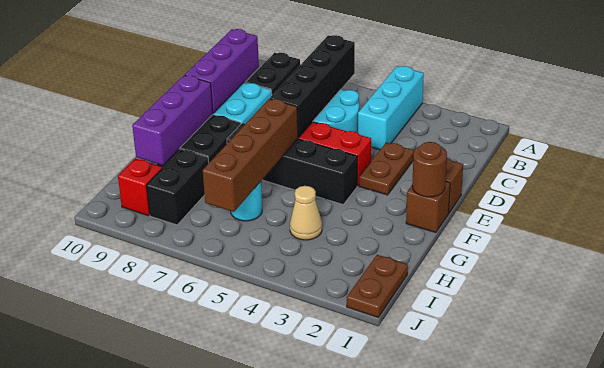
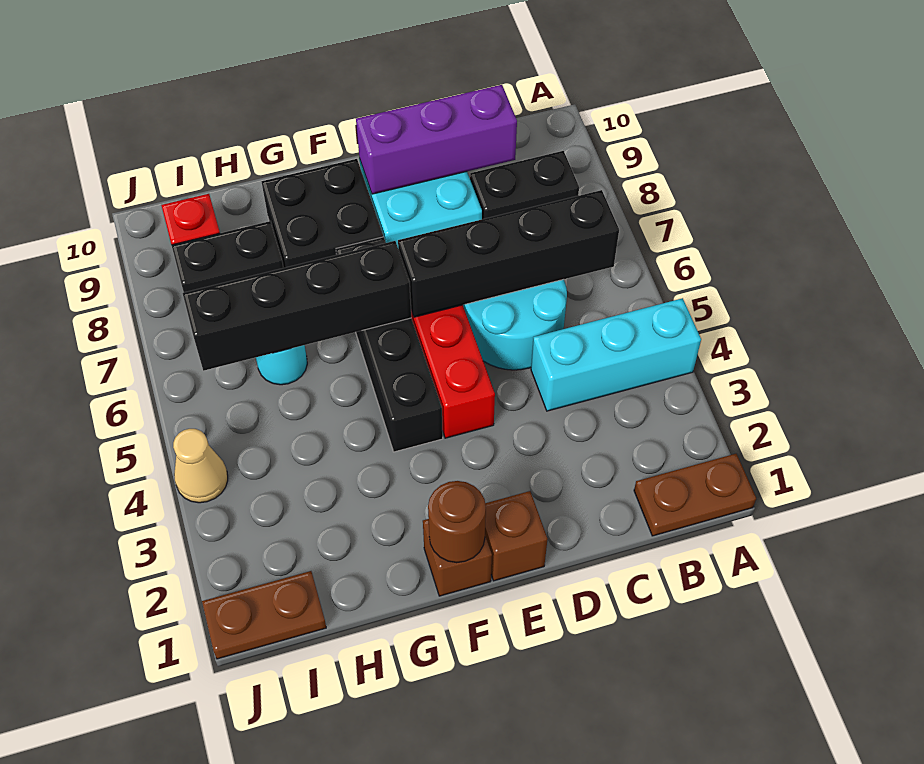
brown 1x2 plate [359,142,414,195] -> brown 1x2 plate moved to [634,454,756,536]
brown 1x4 brick [203,99,298,212] -> black 1x4 brick [183,241,411,371]
purple 1x3 brick [132,75,213,165] -> none
tan 1x1 cone [290,186,322,240] -> tan 1x1 cone moved to [173,429,228,503]

